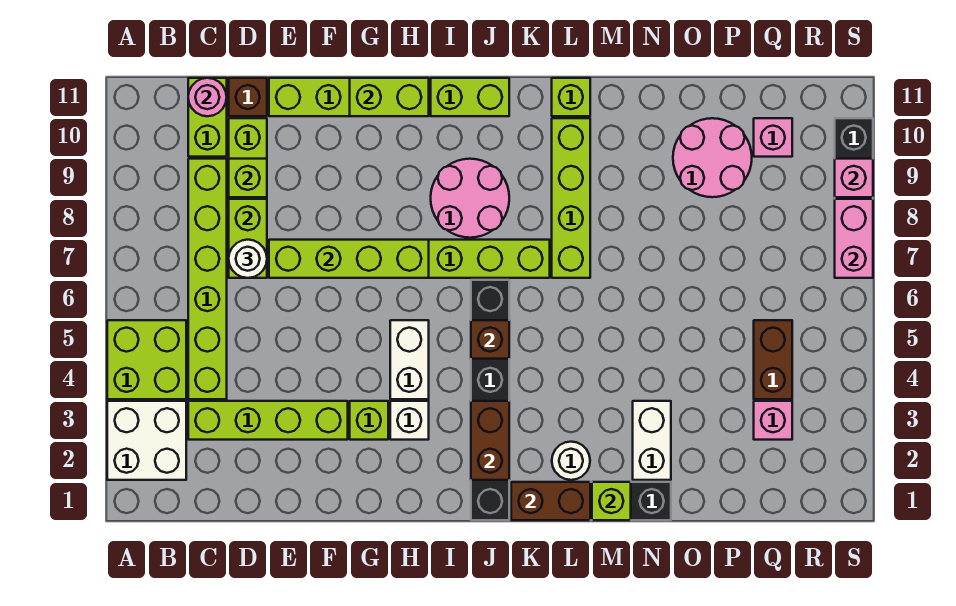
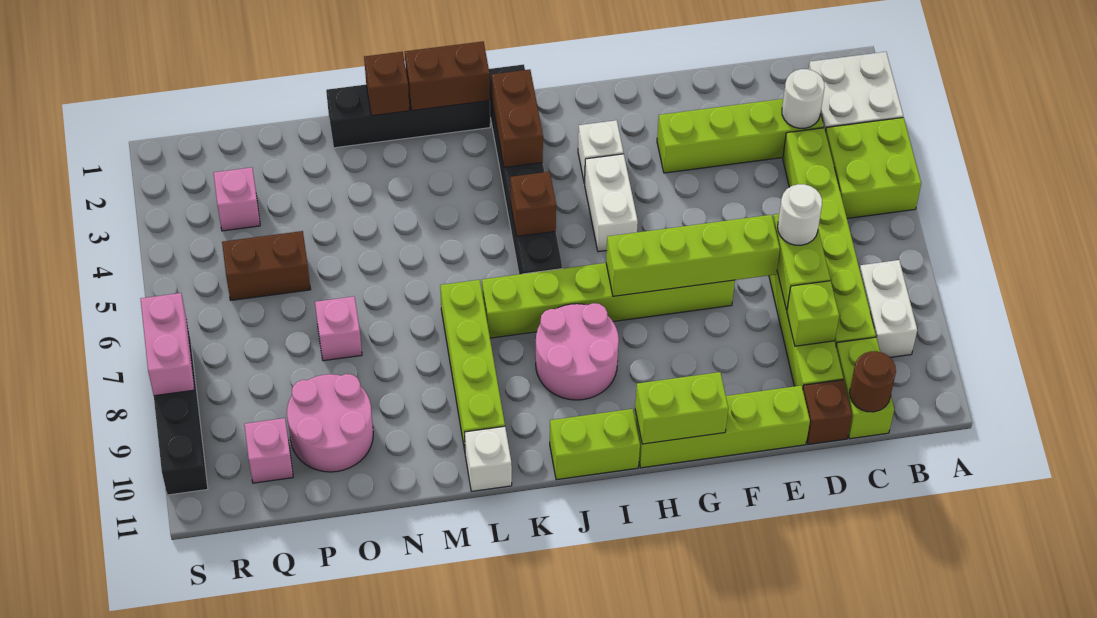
pink 1x1 round brick [188,78,227,116] -> brown 1x1 round brick [850,351,896,412]
lime 1x1 brick [350,401,388,440] -> none
white 1x1 round brick [552,442,590,480] -> white 1x1 round brick moved to [782,69,825,128]
lime 1x1 brick [552,78,590,116] -> white 1x1 brick [464,426,512,491]
lime 1x1 brick [592,482,631,520] -> brown 1x1 brick [364,52,410,116]
white 1x2 brick [633,401,671,480] -> white 1x2 brick moved to [860,260,917,357]
brown 1x2 brick [754,320,792,399] -> brown 1x2 brick turned to [222,231,311,300]
pink 1x1 brick [835,159,873,197] -> pink 1x1 brick moved to [315,296,362,361]

